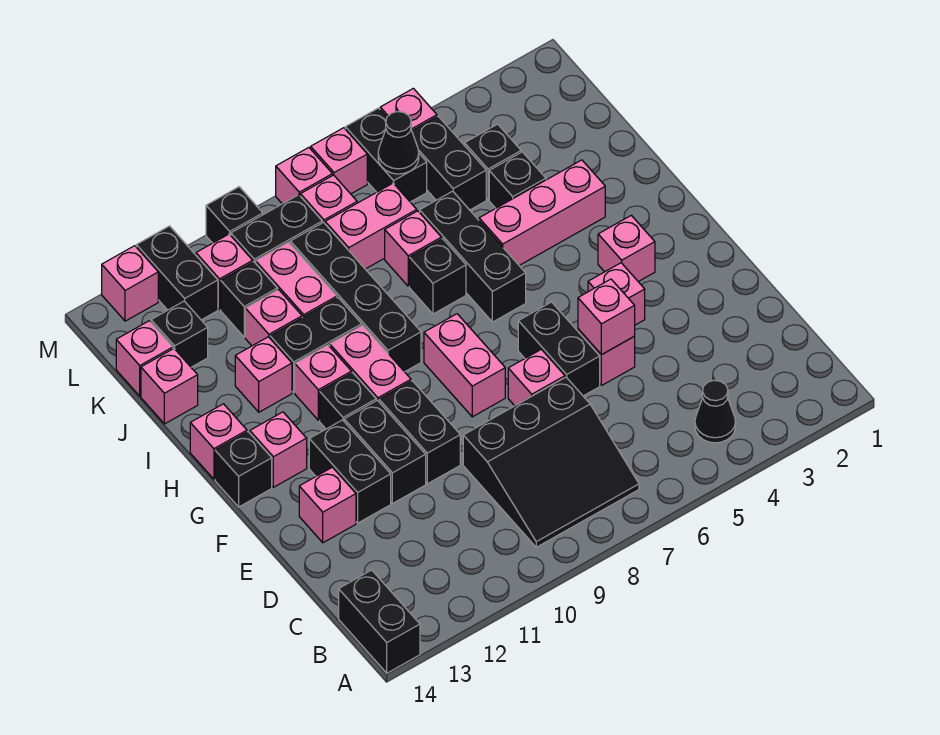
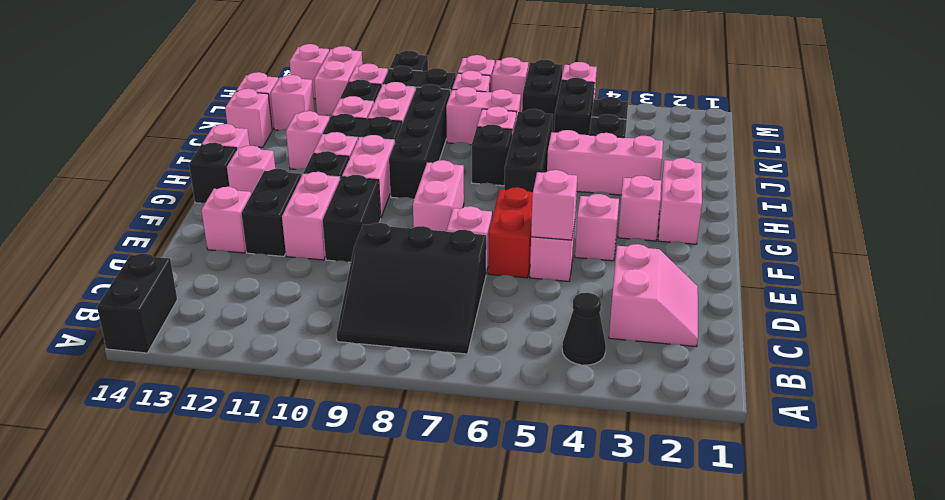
none -> pink 2x2 slope [609,244,698,347]
black 1x2 brick [518,302,600,396] -> red 1x2 brick [488,187,533,278]
black 1x2 brick [344,400,426,503] -> pink 1x2 brick [282,172,340,260]
none -> pink 1x2 brick [658,158,702,244]
black 1x1 brick [151,301,208,367] -> pink 1x1 brick [271,75,315,130]
black 1x1 cone [378,112,419,174] -> none
black 1x2 brick [136,226,218,320] -> pink 1x2 brick [314,46,362,116]

